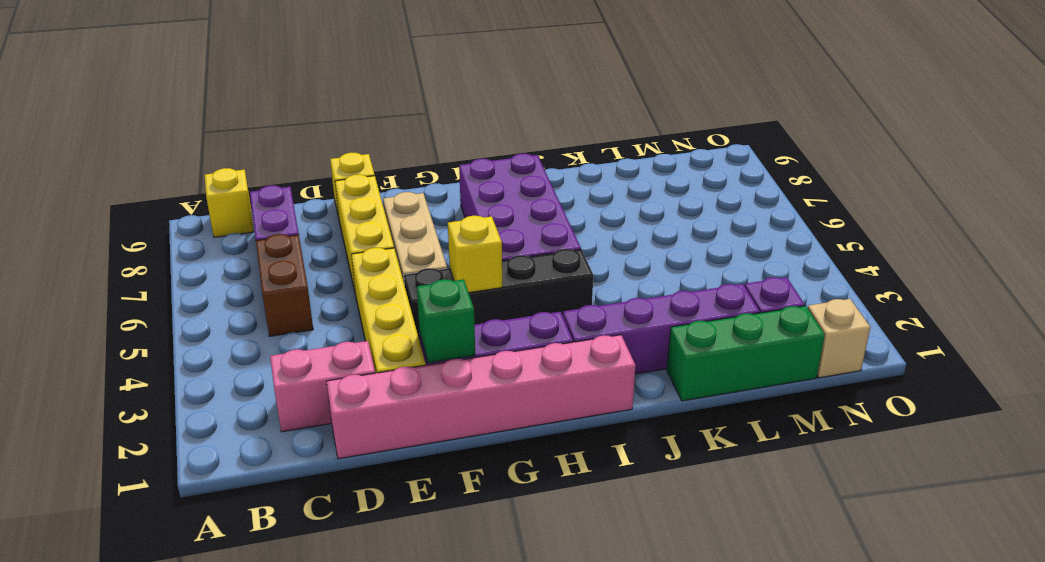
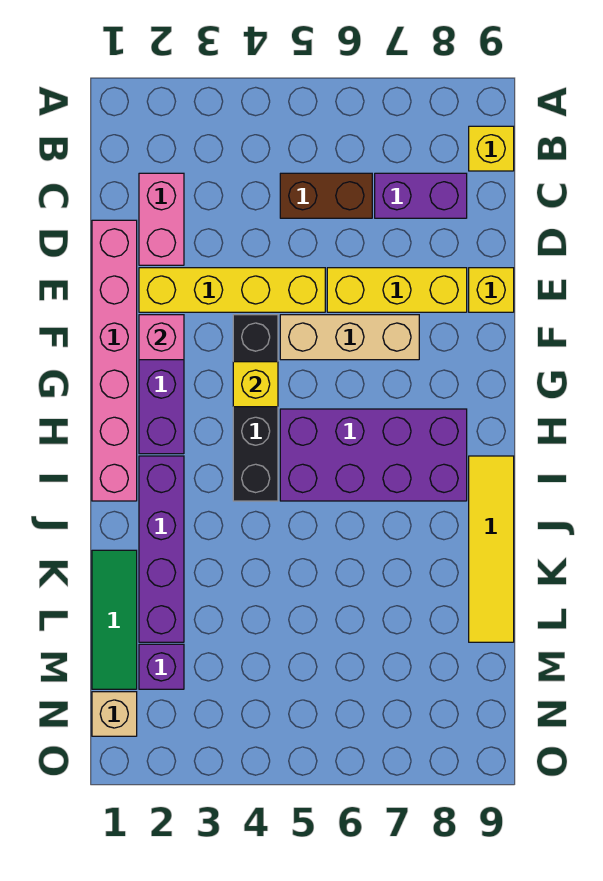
green 1x1 brick [417,279,475,363] -> pink 1x1 brick [139,315,184,360]
none -> yellow 1x4 tile [469,456,514,642]
green 1x3 brick [667,306,825,401] -> green 1x3 tile [92,550,137,689]

